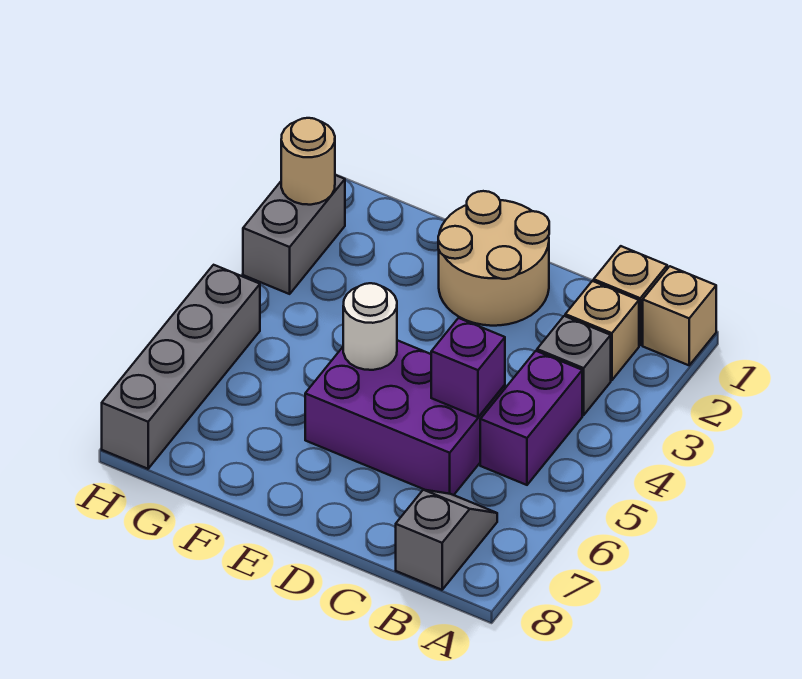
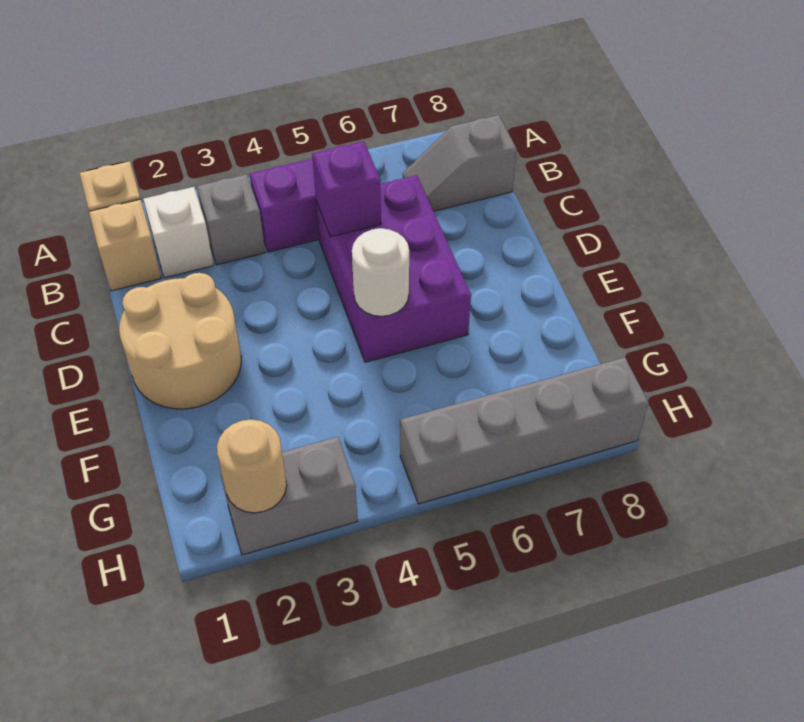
tan 1x1 brick [565,281,639,380] -> white 1x1 brick [143,187,214,278]

